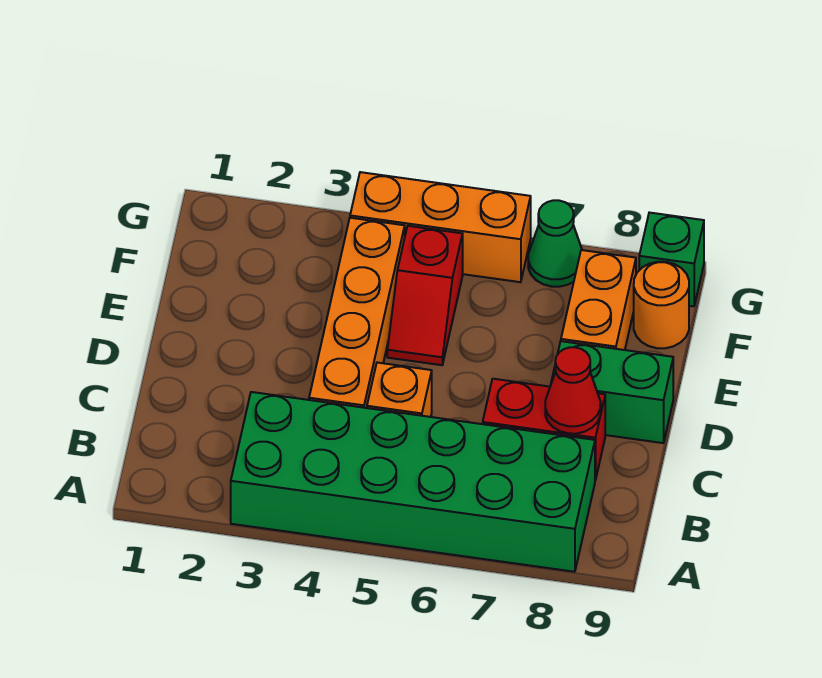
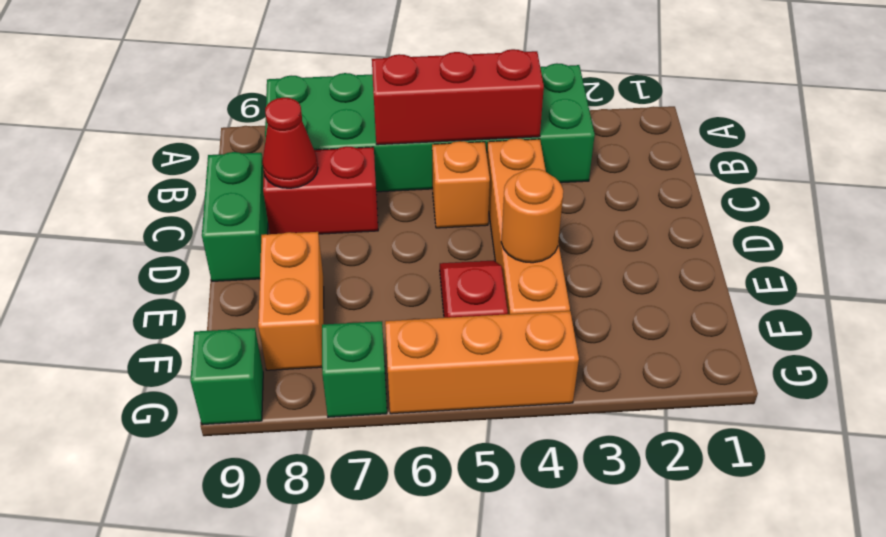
none -> red 1x3 brick [372,49,544,145]
green 1x2 brick [551,341,673,443] -> green 1x2 brick turned to [202,152,268,281]
orange 1x1 round brick [634,262,689,348] -> orange 1x1 round brick moved to [501,169,563,263]
green 1x1 cone [528,200,582,287] -> green 1x1 brick [322,321,387,417]

